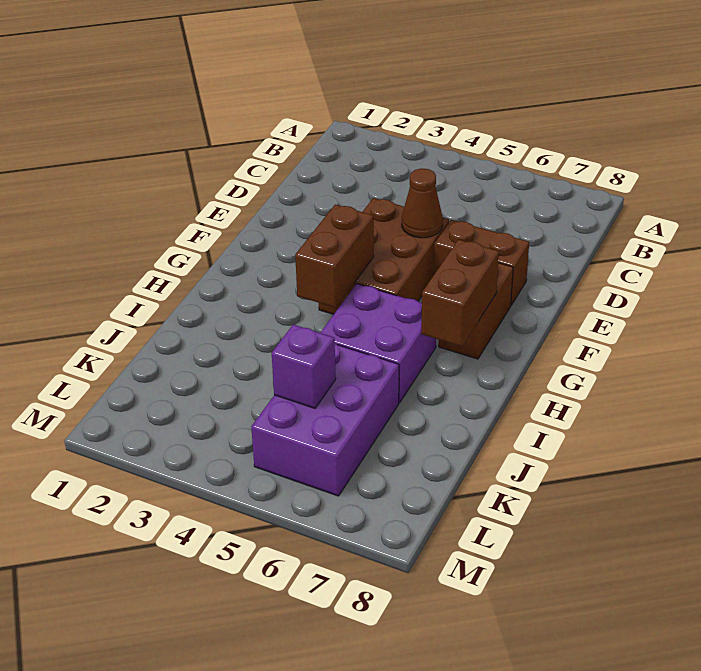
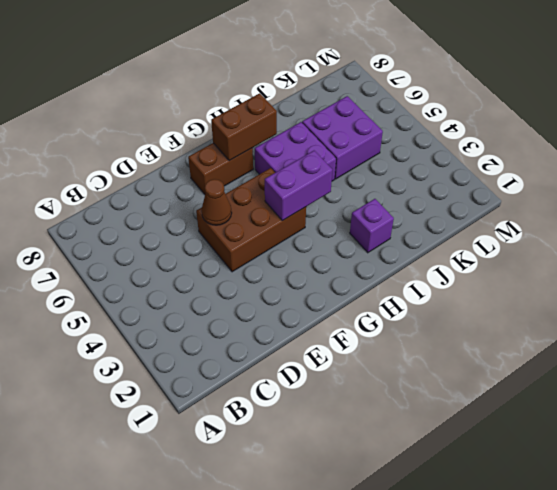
brown 1x2 brick [434,220,529,305] -> none
brown 1x2 brick [295,205,374,308] -> purple 1x2 brick [265,151,332,221]
purple 2x3 brick [251,344,399,496] -> purple 2x2 brick [302,96,383,179]
purple 1x1 brick [272,325,336,408] -> purple 1x1 brick moved to [350,199,394,253]

